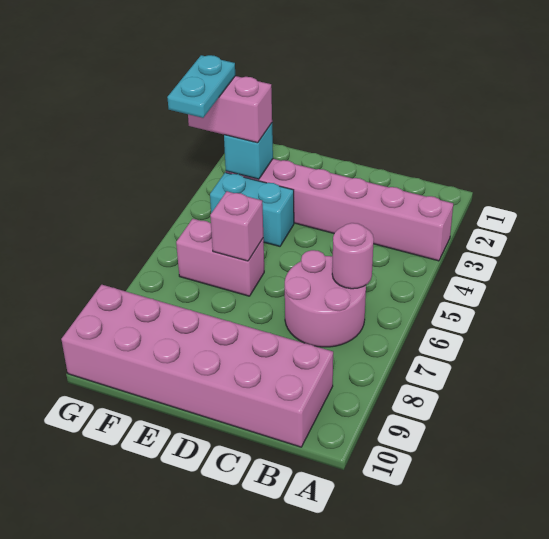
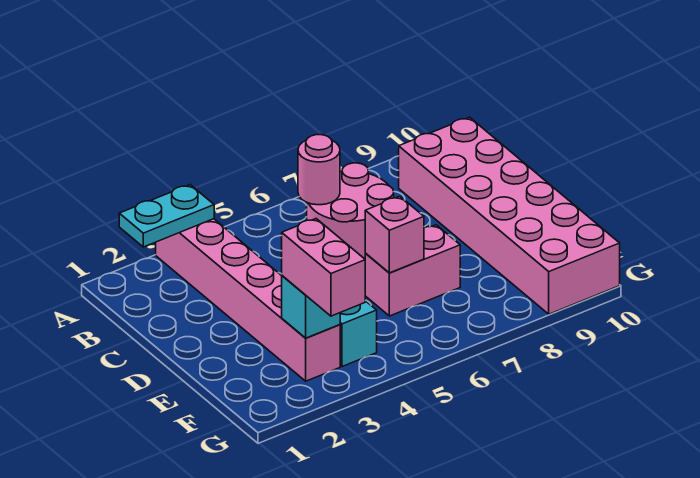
pink 1x2 brick [176,219,264,296] -> pink 1x2 brick turned to [365,225,460,316]
cyan 1x2 plate [167,55,235,118] -> cyan 1x2 plate moved to [119,185,214,247]

